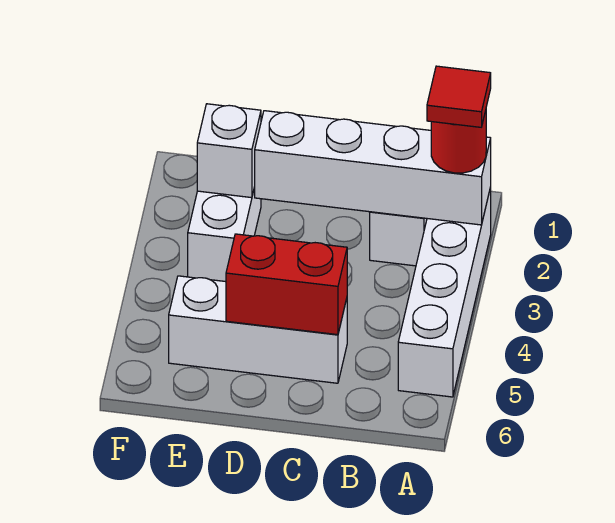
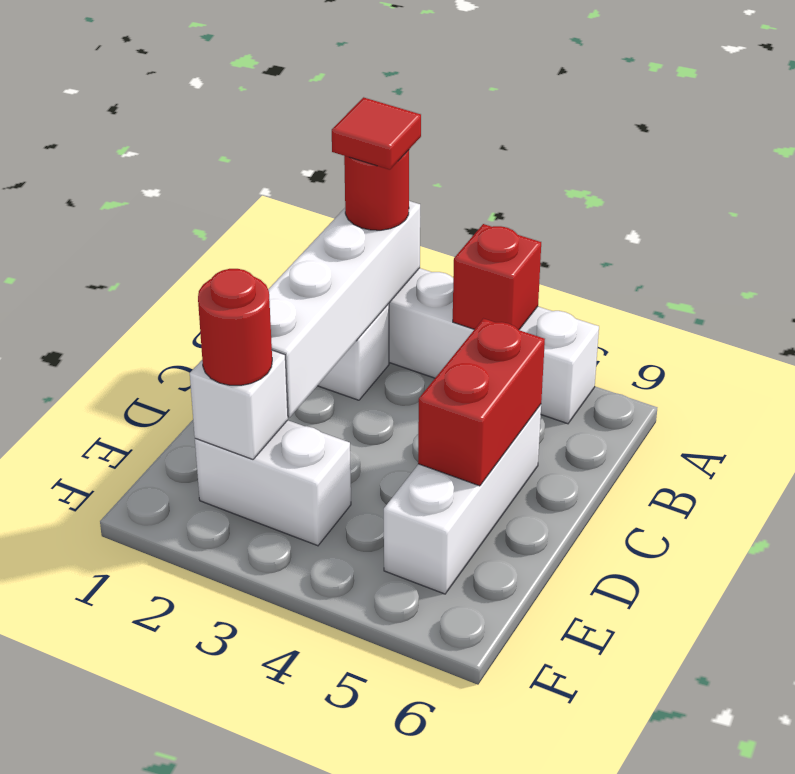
none -> red 1x1 brick [453,224,541,330]
none -> red 1x1 round brick [198,269,272,385]

